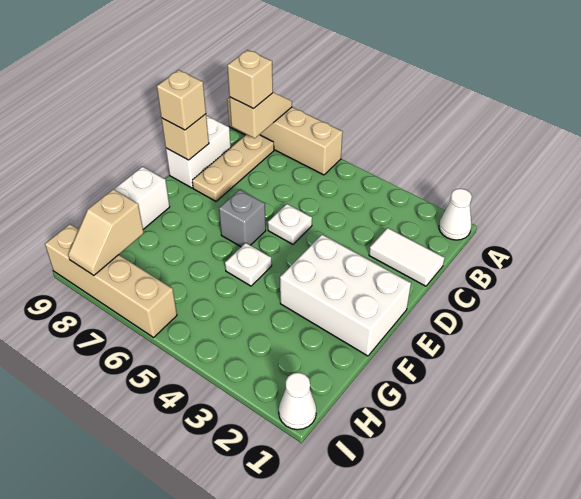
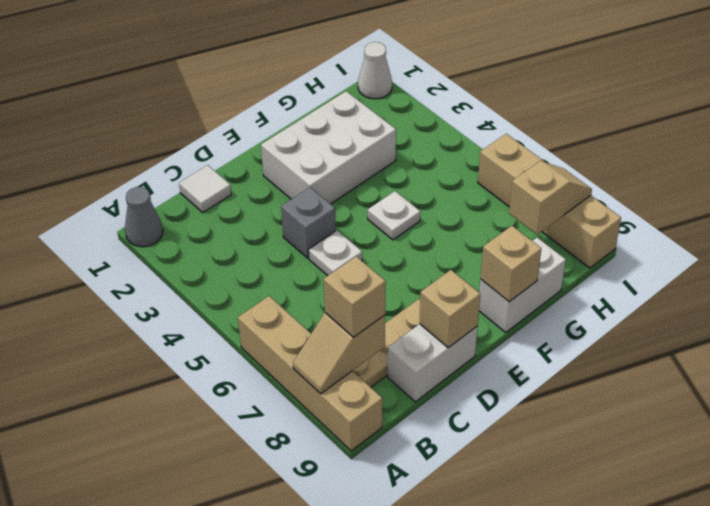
white 1x1 cone [439,189,472,240] -> grey 1x1 cone [125,187,163,247]
white 1x2 tile [369,228,444,286] -> white 1x1 tile [179,165,231,213]
tan 1x1 brick [157,70,206,130] -> tan 1x1 brick moved to [481,226,541,302]
white 2x3 brick [280,235,411,356] -> white 2x3 brick turned to [261,91,396,204]
grey 1x1 brick [219,190,266,247] -> grey 1x1 brick moved to [281,188,336,258]

